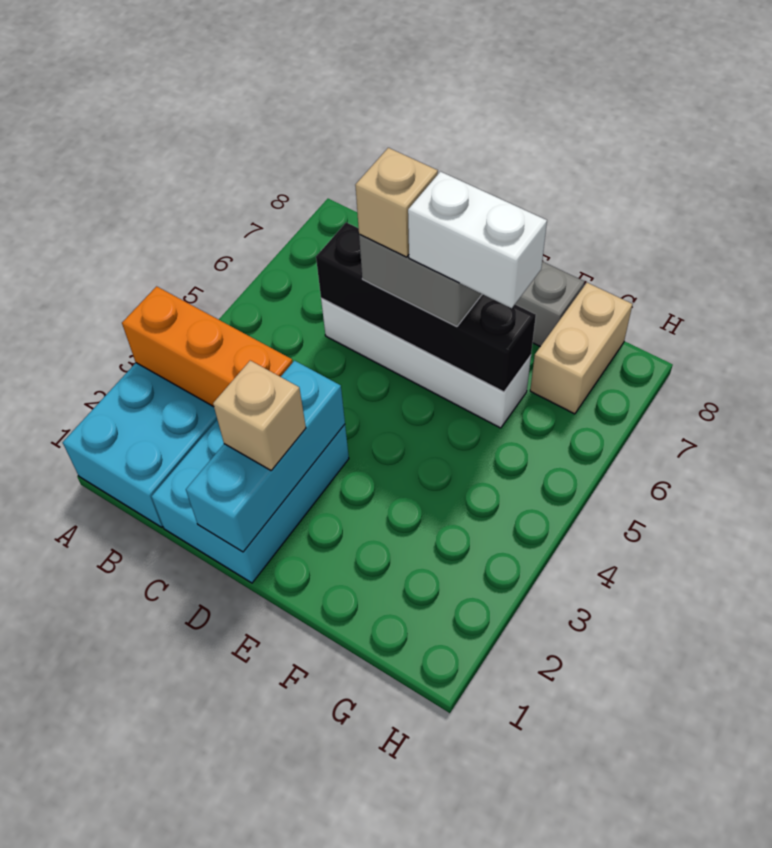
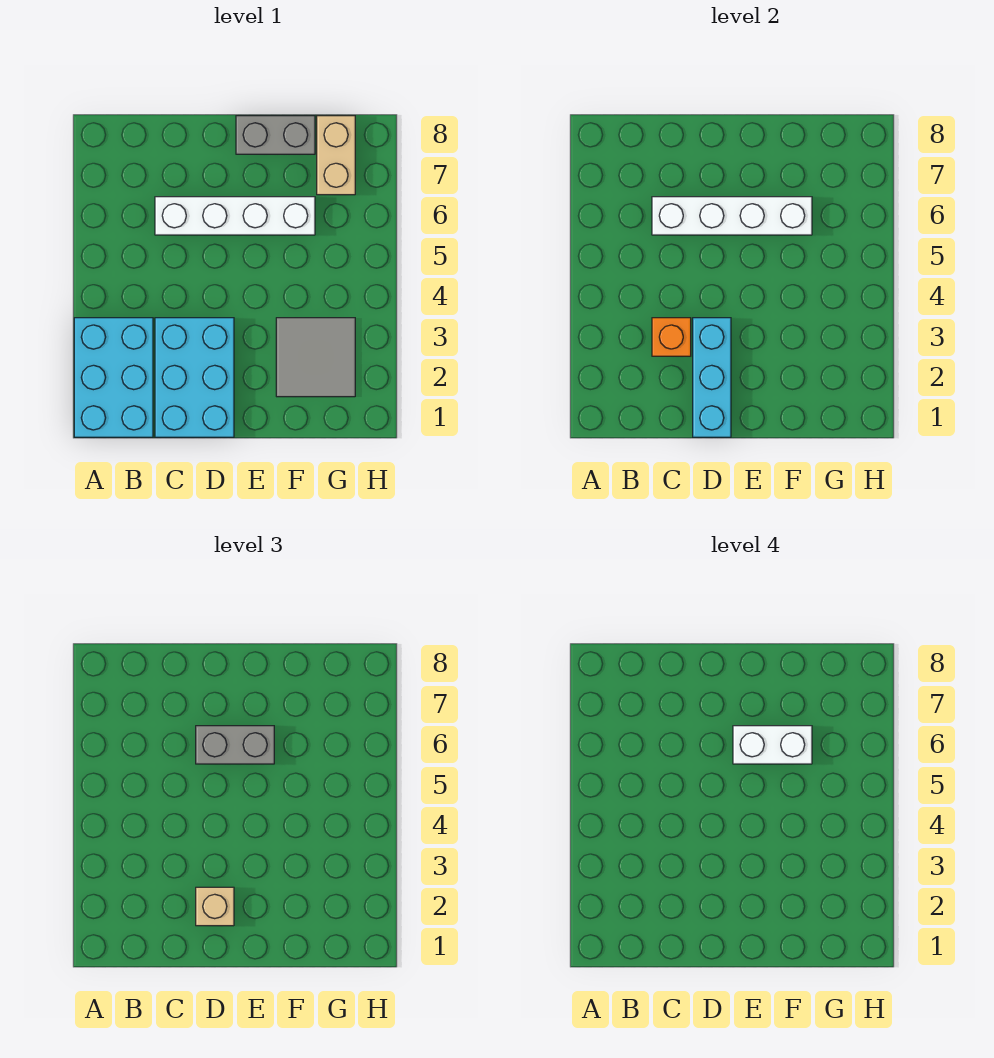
orange 1x3 brick [122,286,293,407] -> orange 1x1 brick [652,318,691,356]
black 1x4 brick [316,222,536,392] -> white 1x4 brick [652,197,812,235]
tan 1x1 brick [355,148,438,257] -> none
none -> grey 2x2 tile [276,318,355,397]

